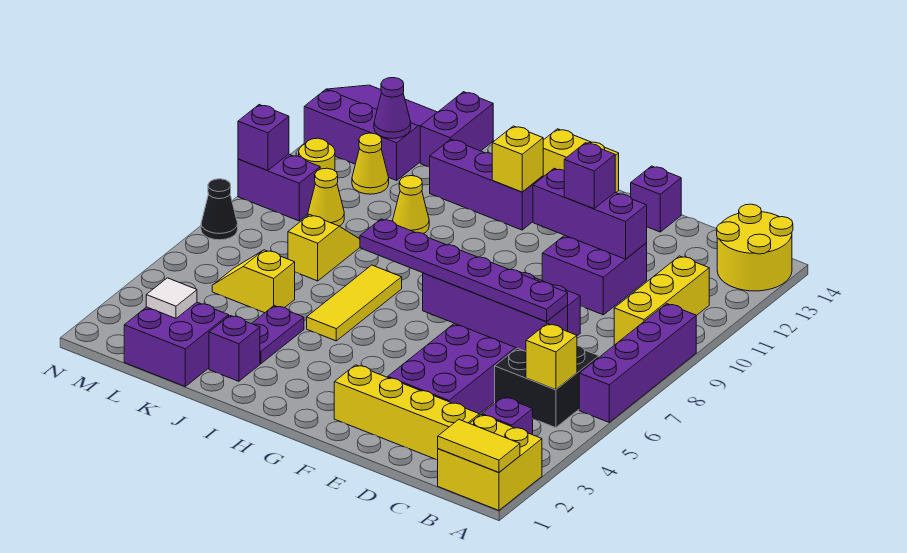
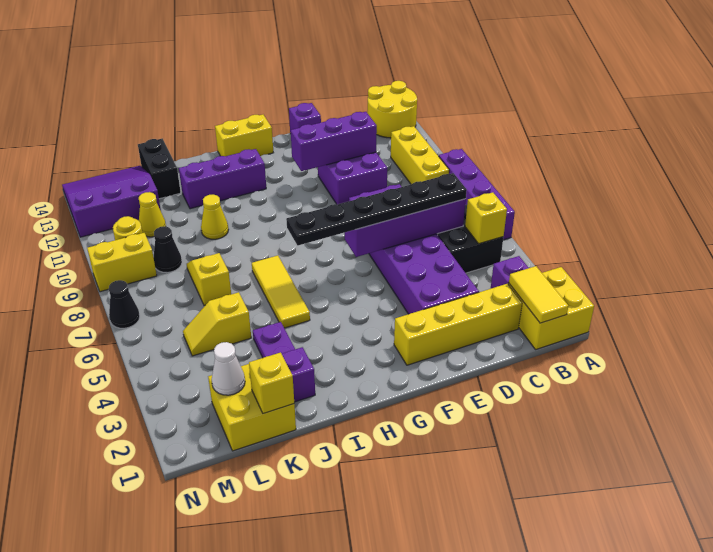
yellow 1x2 tile [438,420,520,473] -> yellow 1x2 tile turned to [509,266,568,323]
purple 1x6 plate [360,219,568,322] -> black 1x6 plate [286,173,467,245]
purple 1x1 brick [564,143,615,209] -> none
yellow 1x1 brick [492,126,543,192] -> yellow 1x1 brick moved to [249,352,294,414]
purple 2x2 brick [124,302,229,386] -> yellow 2x2 brick [208,364,296,451]
purple 1x2 brick [420,92,493,167] -> black 1x2 brick [138,139,181,199]
white 1x1 tile [146,278,197,318] -> white 1x1 cone [212,342,245,395]
yellow 1x1 cone [308,168,344,226] -> black 1x1 cone [153,226,182,273]
purple 1x1 cone [374,78,411,139] -> none
purple 1x2 brick [238,154,320,221] -> yellow 1x2 brick [87,233,157,292]
purple 1x1 brick [238,105,289,170] -> none

